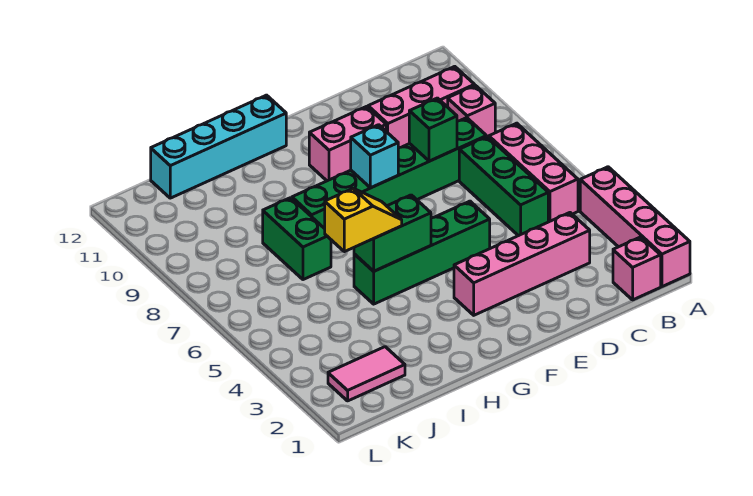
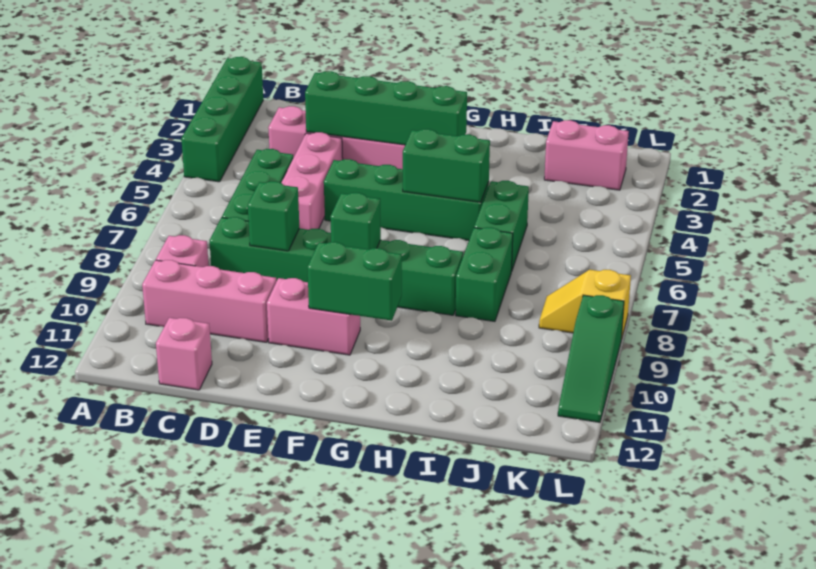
pink 1x4 brick [580,167,690,287] -> green 1x4 brick [181,57,263,182]
pink 1x1 brick [613,237,661,300] -> pink 1x1 brick moved to [156,318,212,390]
pink 1x3 brick [489,123,578,222] -> pink 1x3 brick moved to [281,132,343,230]
none -> green 1x4 brick [305,71,467,145]
cyan 1x1 brick [351,125,398,188] -> green 1x1 brick [330,193,381,249]
none -> green 1x2 brick [307,242,402,321]
cyan 1x4 brick [151,95,286,198] -> none
yellow 1x2 slope [325,188,402,252] -> yellow 1x2 slope moved to [539,270,631,340]
none -> green 1x2 brick [474,181,529,271]
pink 1x2 tile [328,347,405,401] -> pink 1x2 brick [544,120,629,190]
none -> green 1x3 slope [558,295,624,422]

